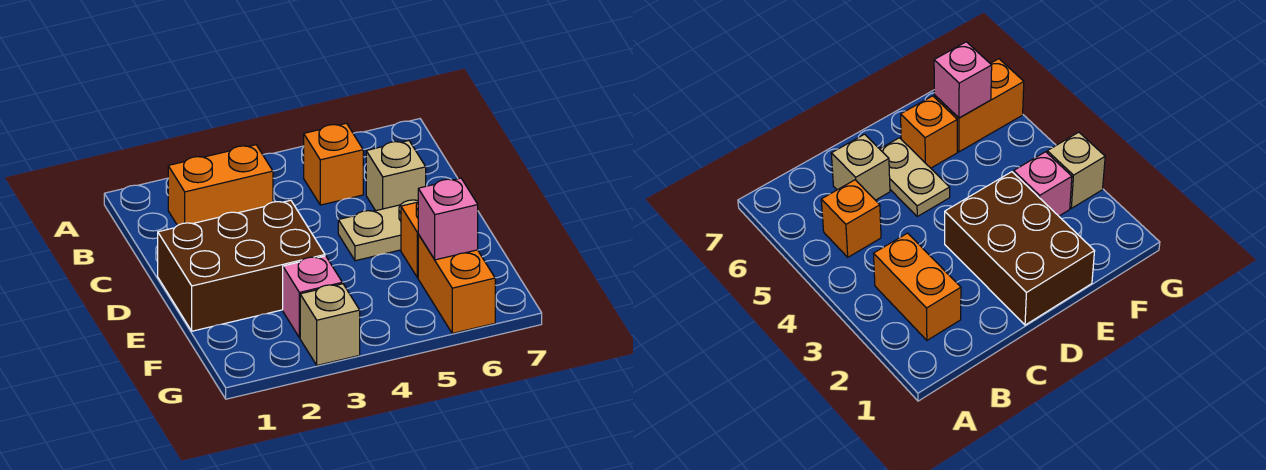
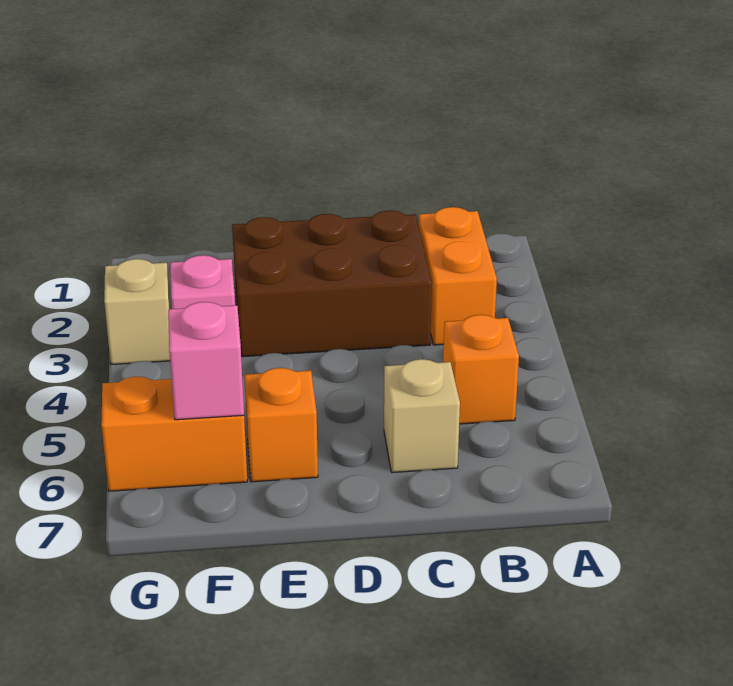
brown 2x3 brick [158,200,325,331] -> brown 2x3 brick turned to [232,210,432,357]
tan 1x2 plate [338,200,418,261] -> none

